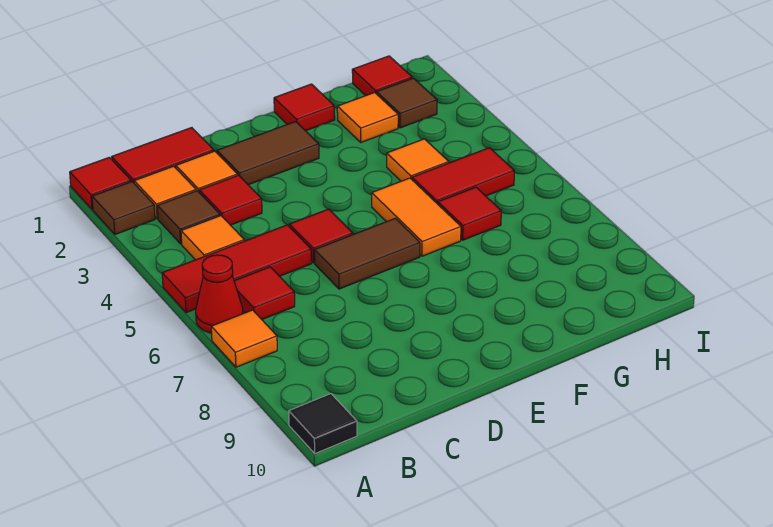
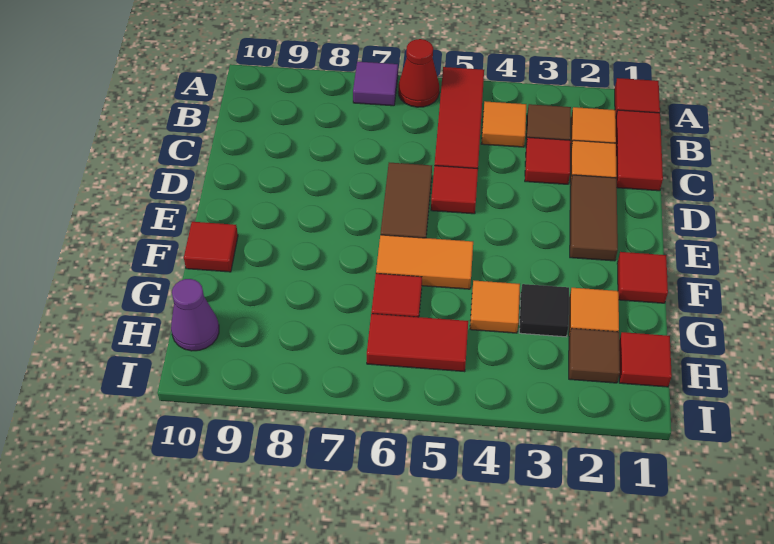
brown 1x1 tile [92,182,155,234] -> none
orange 1x1 tile [211,310,277,367] -> purple 1x1 tile [353,62,398,106]
black 1x1 tile [289,394,357,453] -> black 1x1 tile moved to [519,284,569,337]
red 1x1 tile [234,267,295,319] -> red 1x1 tile moved to [184,222,238,272]
red 1x2 tile [412,148,514,204] -> red 1x2 tile turned to [367,314,468,372]
none -> purple 1x1 cone [171,279,219,351]

